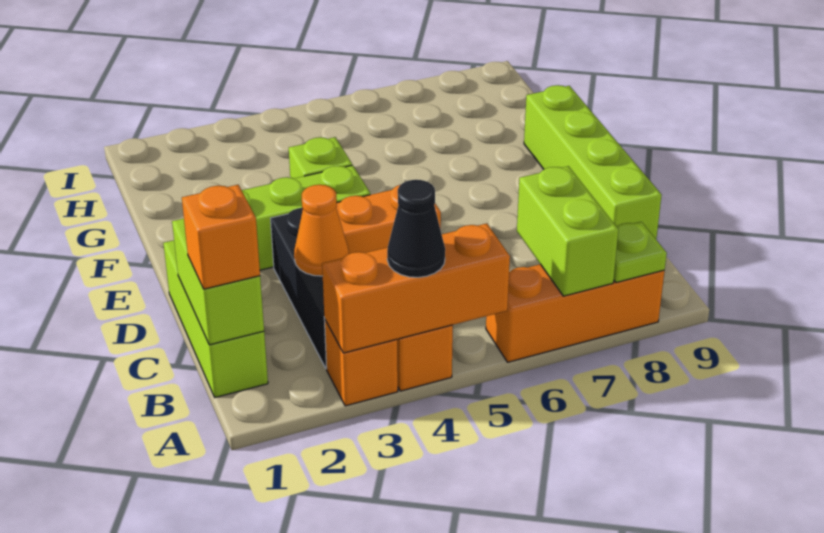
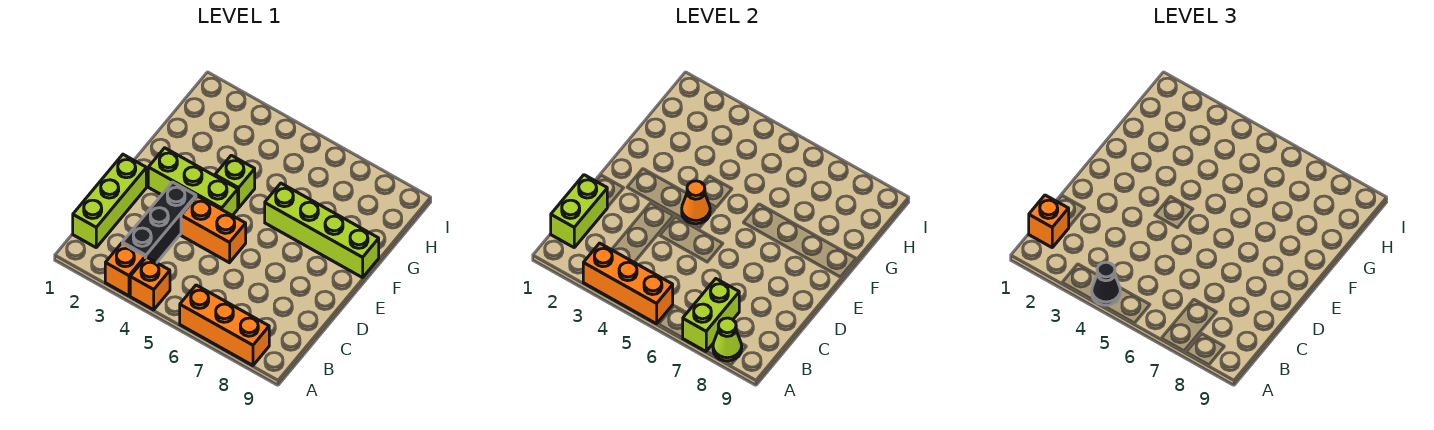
lime 1x1 plate [614,222,667,283] -> lime 1x1 cone [713,318,742,361]
orange 1x1 cone [294,185,349,276] -> orange 1x1 cone moved to [682,181,710,224]
lime 1x4 brick [524,85,662,239] -> lime 1x4 brick turned to [265,183,379,278]

